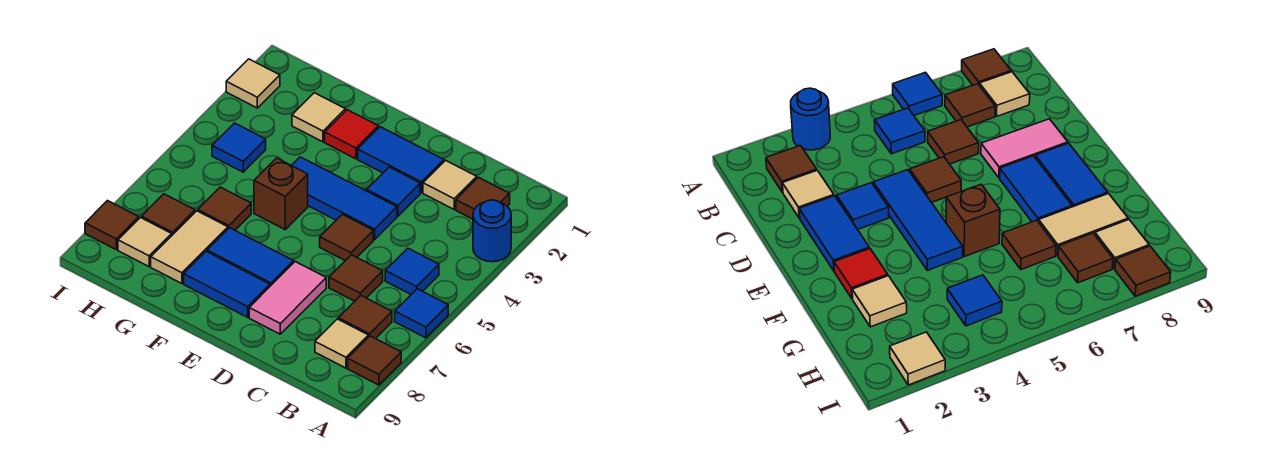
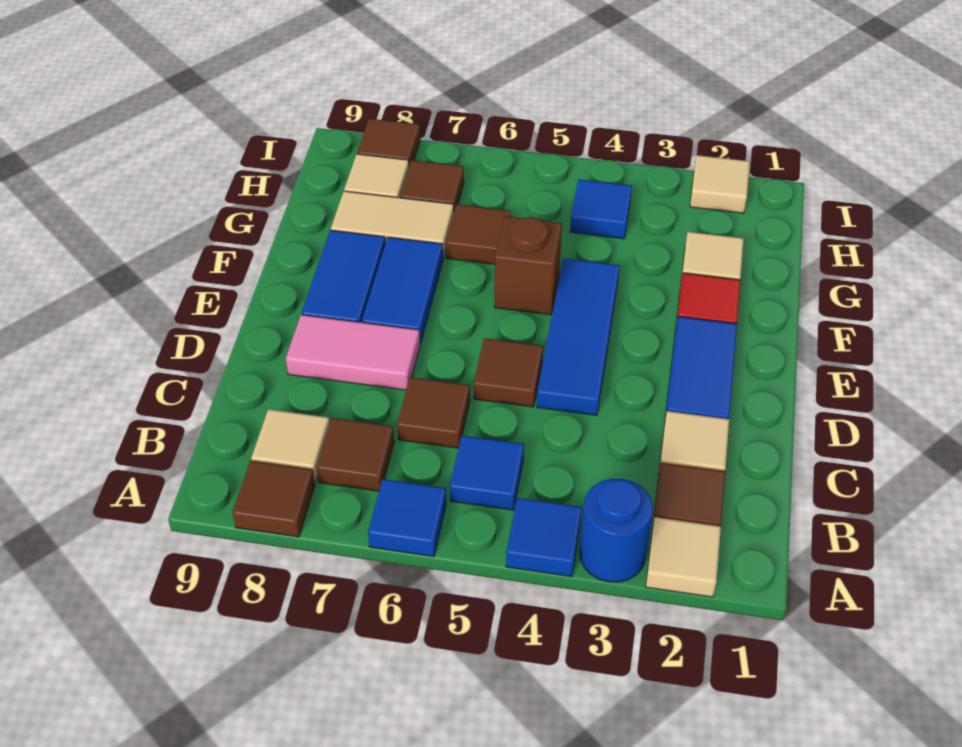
none -> tan 1x1 tile [646,517,721,597]
blue 1x1 tile [367,167,420,216] -> blue 1x1 tile moved to [506,498,582,577]

